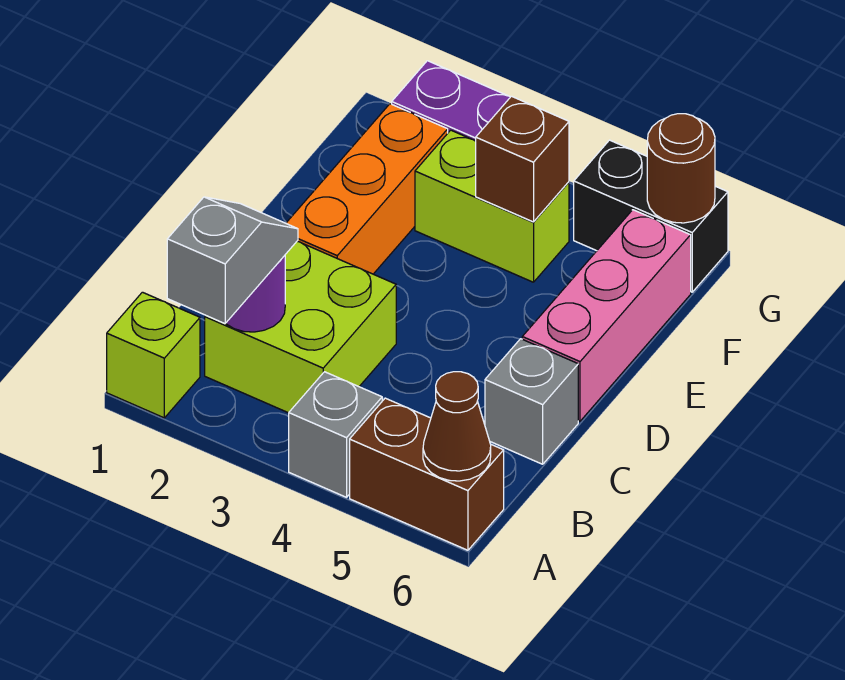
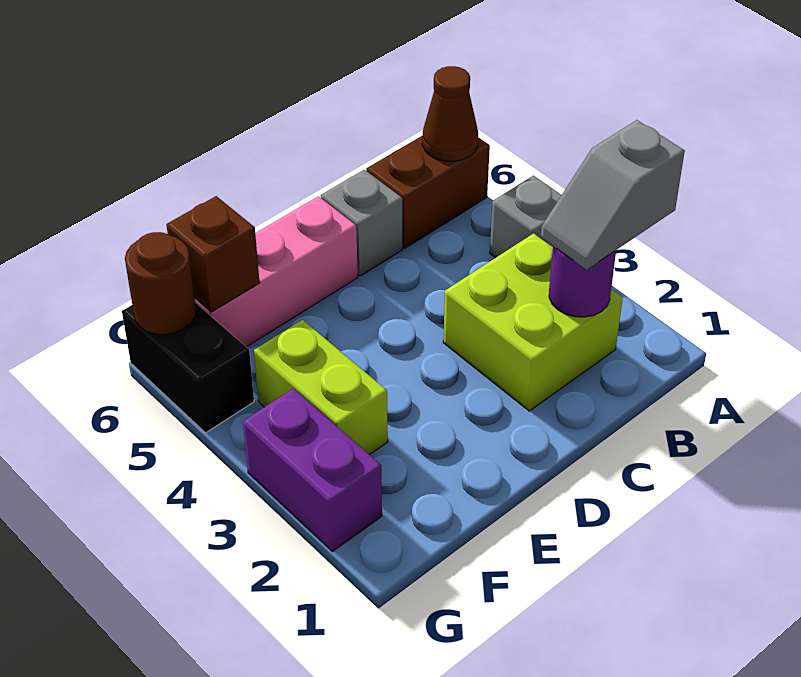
lime 1x1 brick [107,292,200,418] -> none
brown 1x2 brick [350,398,504,550] -> brown 1x2 brick turned to [366,135,490,249]
orange 1x3 brick [286,104,448,274] -> none
brown 1x1 brick [476,96,569,222] -> brown 1x1 brick moved to [166,196,260,312]

